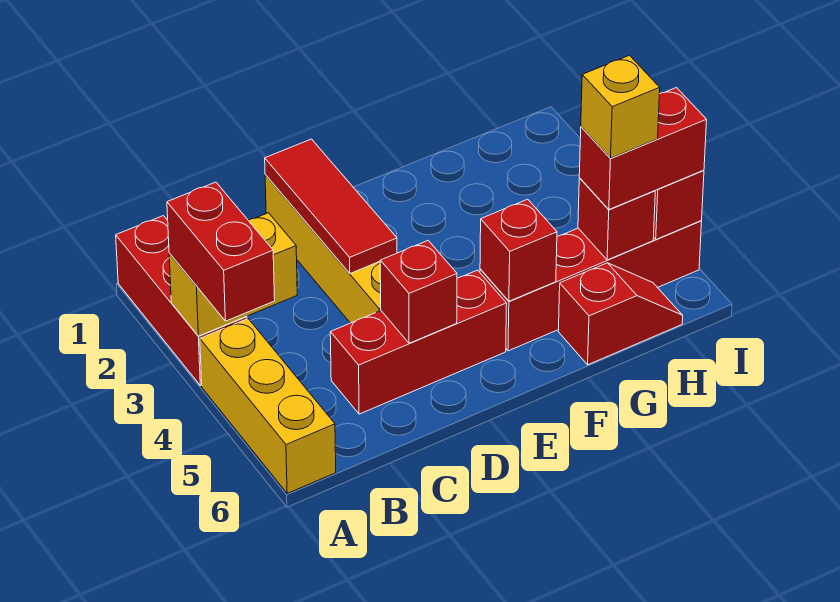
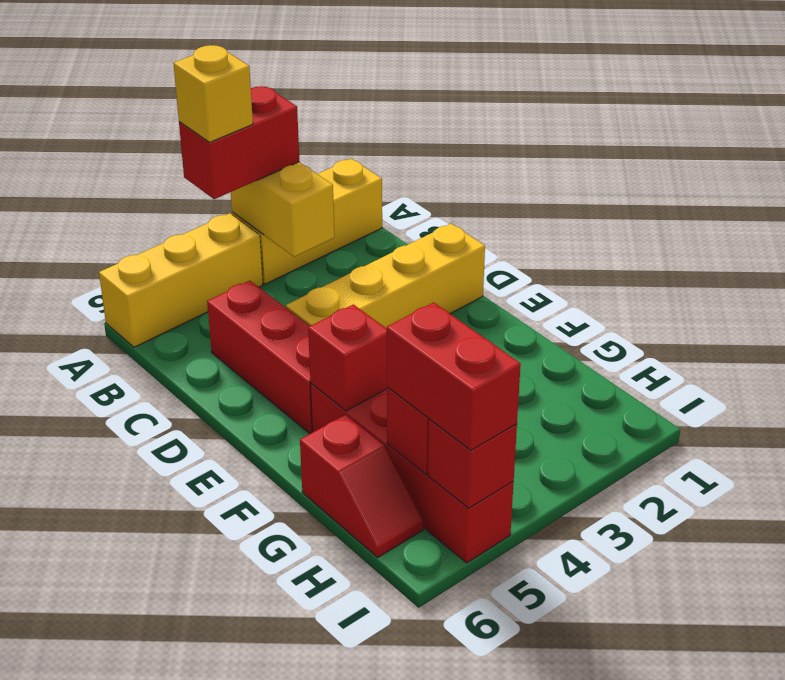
red 1x3 brick [116,216,247,386] -> yellow 1x3 brick [232,159,382,284]
red 1x3 tile [265,139,397,273] -> none
red 1x1 brick [380,241,457,343] -> none
yellow 1x1 brick [581,55,660,158] -> yellow 1x1 brick moved to [173,45,253,142]

